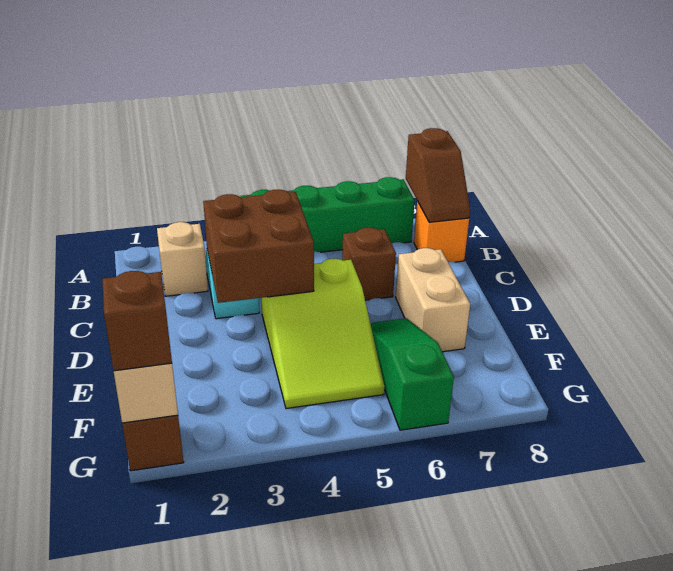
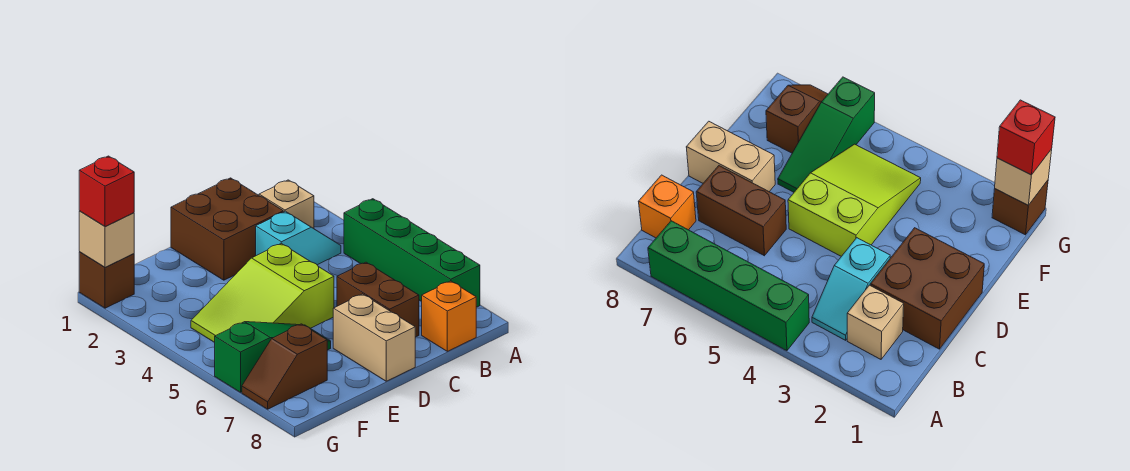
brown 1x2 slope [406,128,470,222] -> brown 1x2 slope moved to [242,324,327,409]
brown 2x2 brick [203,190,314,303] -> brown 2x2 brick moved to [171,178,283,280]
brown 1x1 brick [342,228,396,300] -> brown 1x2 brick [337,262,419,337]
tan 1x2 brick [396,248,470,352] -> tan 1x2 brick turned to [333,294,415,381]
brown 1x1 brick [102,271,172,371] -> red 1x1 brick [79,156,134,227]

